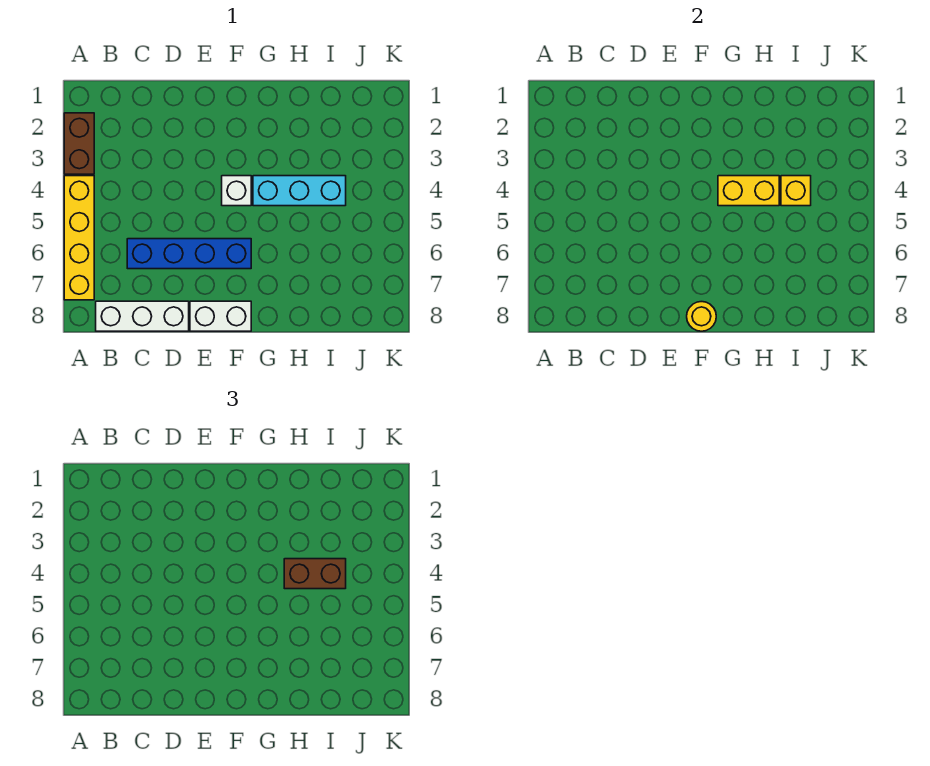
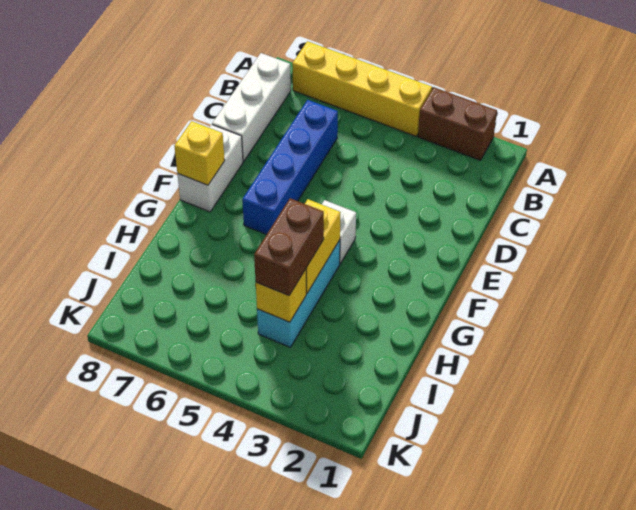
yellow 1x1 round brick [687,302,716,331] -> yellow 1x1 brick [175,121,225,185]

